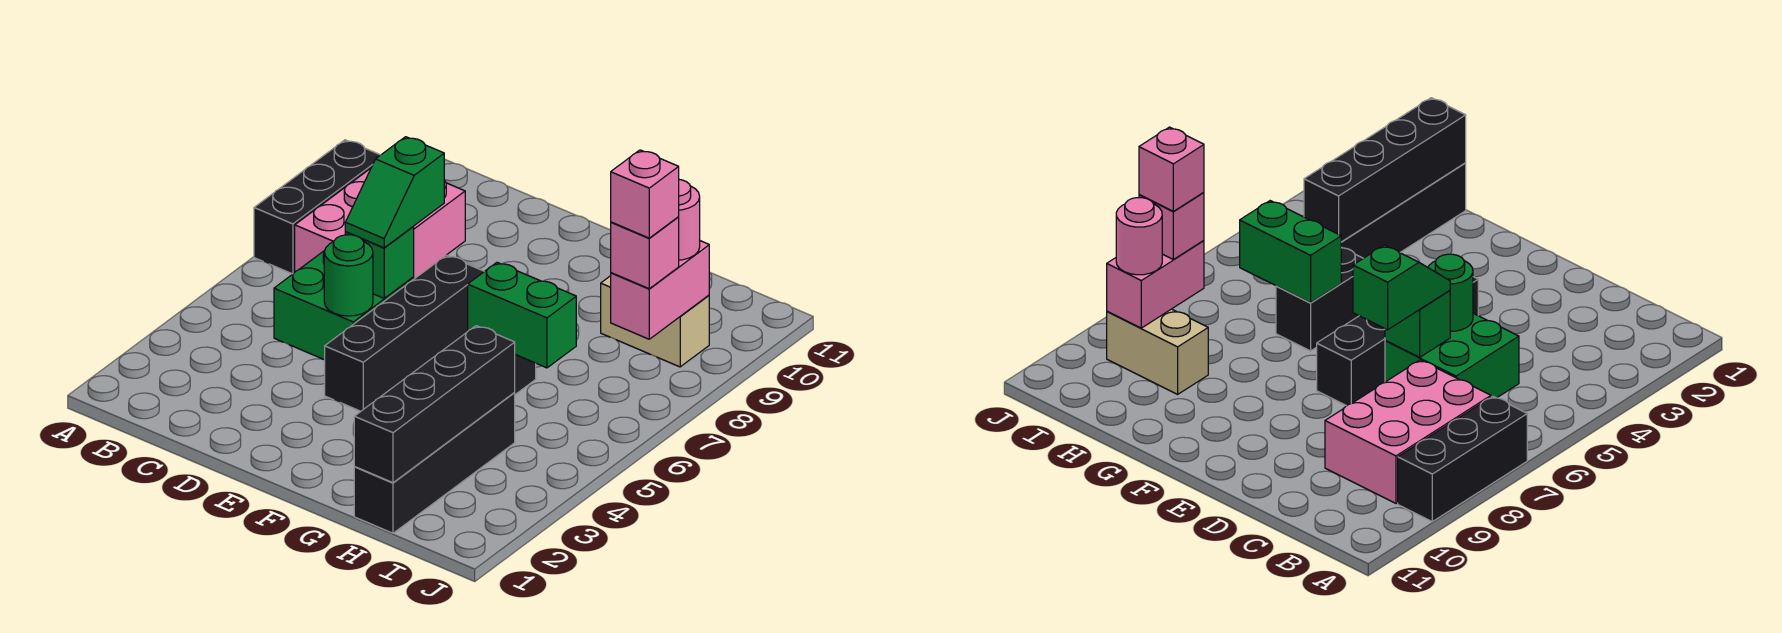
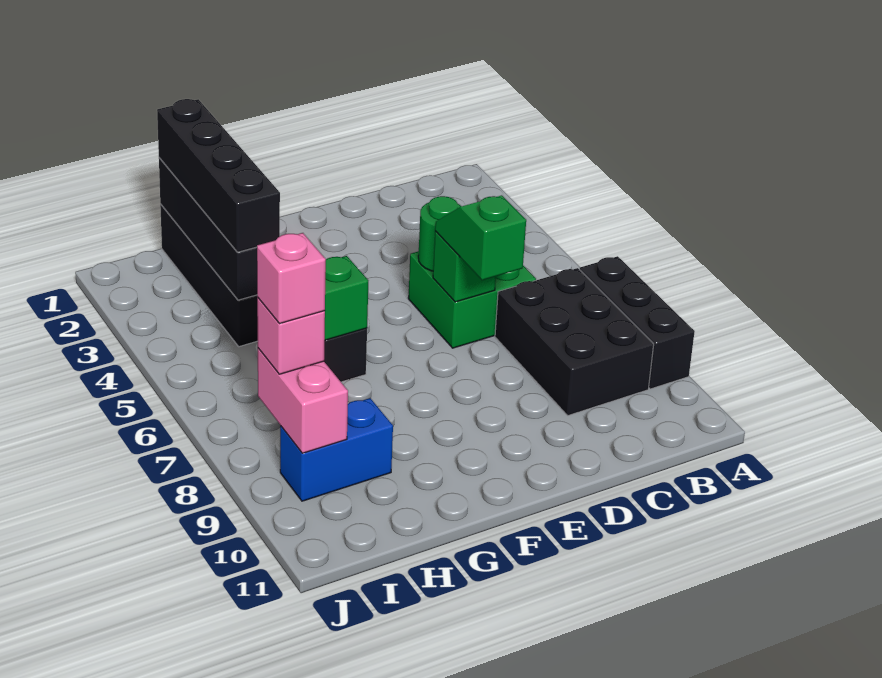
pink 2x3 brick [295,168,465,279] -> black 2x3 brick [495,268,654,416]
black 1x4 brick [325,255,484,411] -> black 1x4 brick moved to [157,99,280,252]
tan 1x2 brick [601,276,709,367] -> blue 1x2 brick [280,398,393,501]
pink 1x1 round brick [679,180,700,260] -> none

